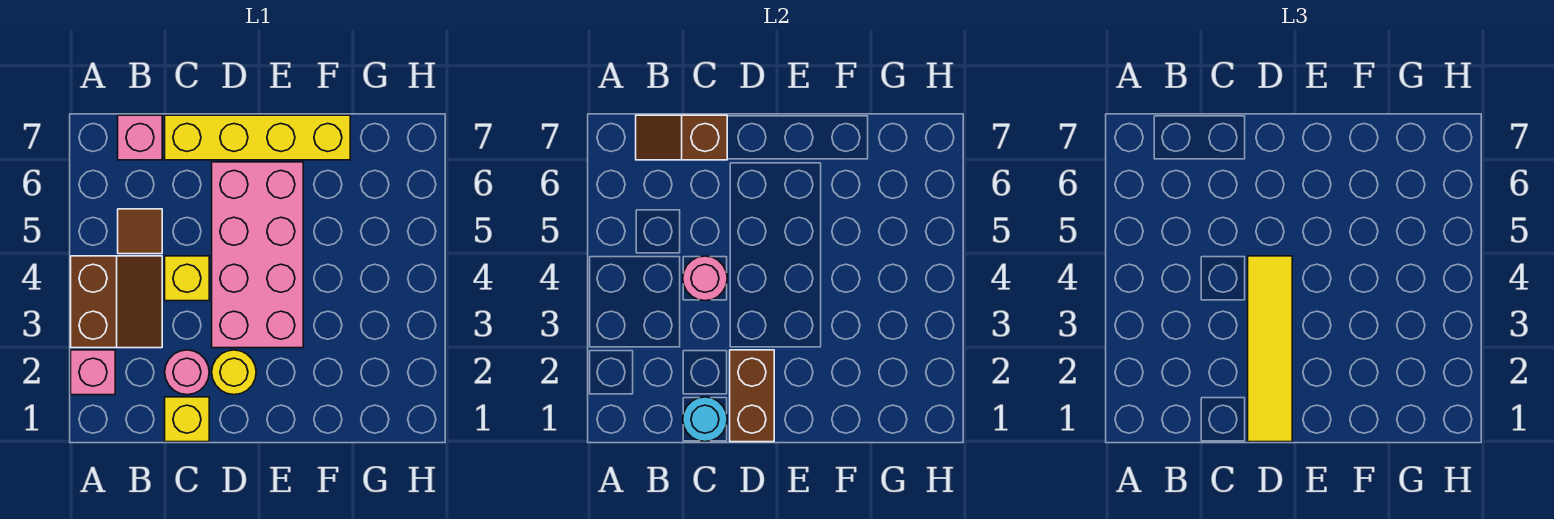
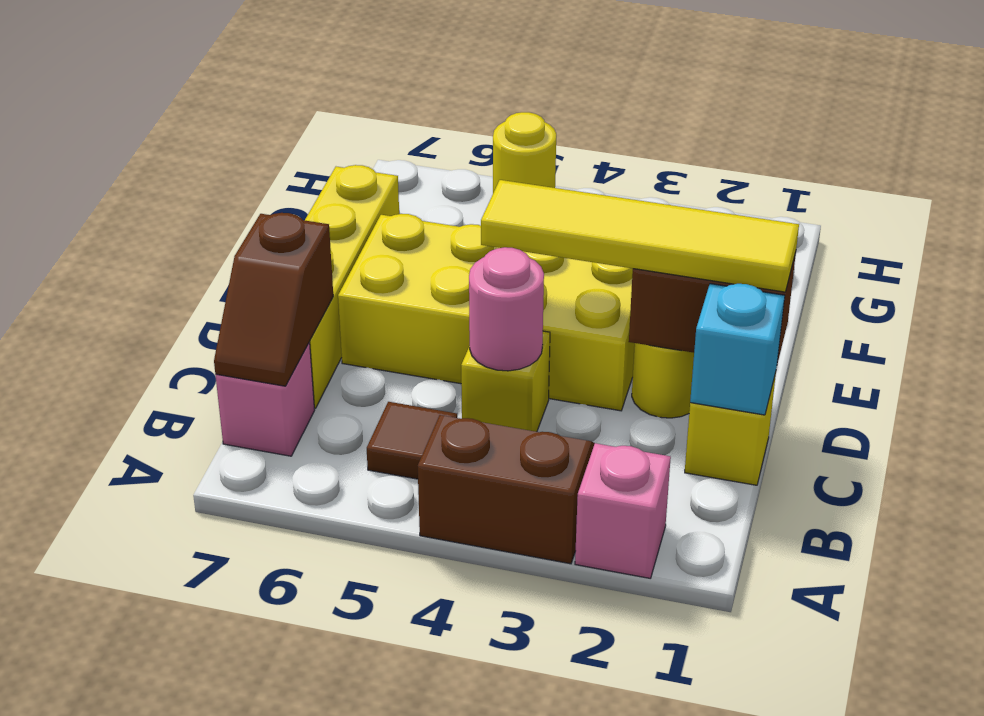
cyan 1x1 round brick [683,397,727,442] -> cyan 1x1 brick [690,284,785,415]
pink 1x1 round brick [165,350,209,395] -> none
pink 2x4 brick [212,162,303,348] -> yellow 2x4 brick [338,214,635,411]
none -> yellow 1x1 round brick [493,112,556,193]

